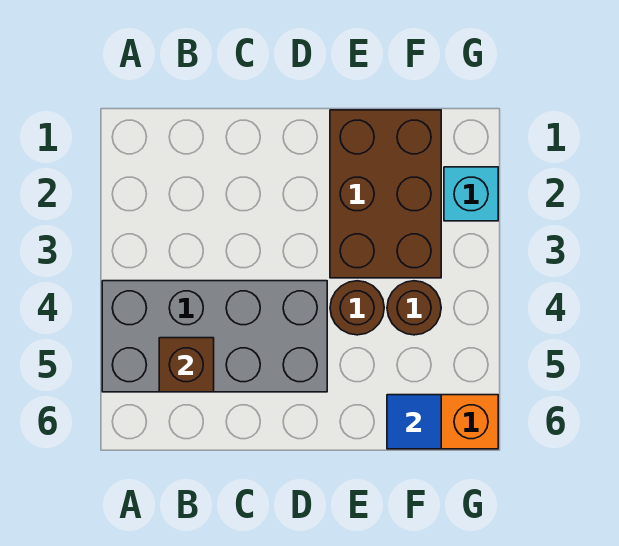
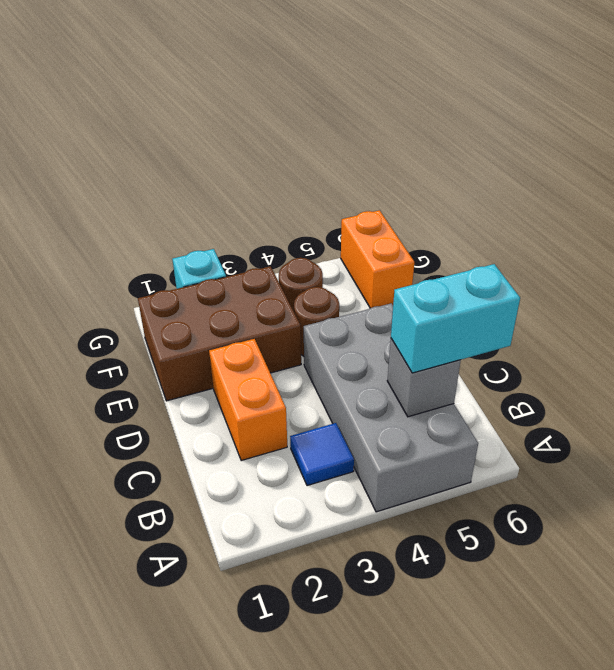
brown 1x1 brick [159,338,214,392] -> grey 1x1 brick [387,339,461,417]
none -> cyan 1x2 brick [391,264,520,373]
none -> orange 1x2 brick [209,339,287,461]
blue 1x1 tile [387,395,441,449] -> blue 1x1 tile moved to [290,423,354,486]

